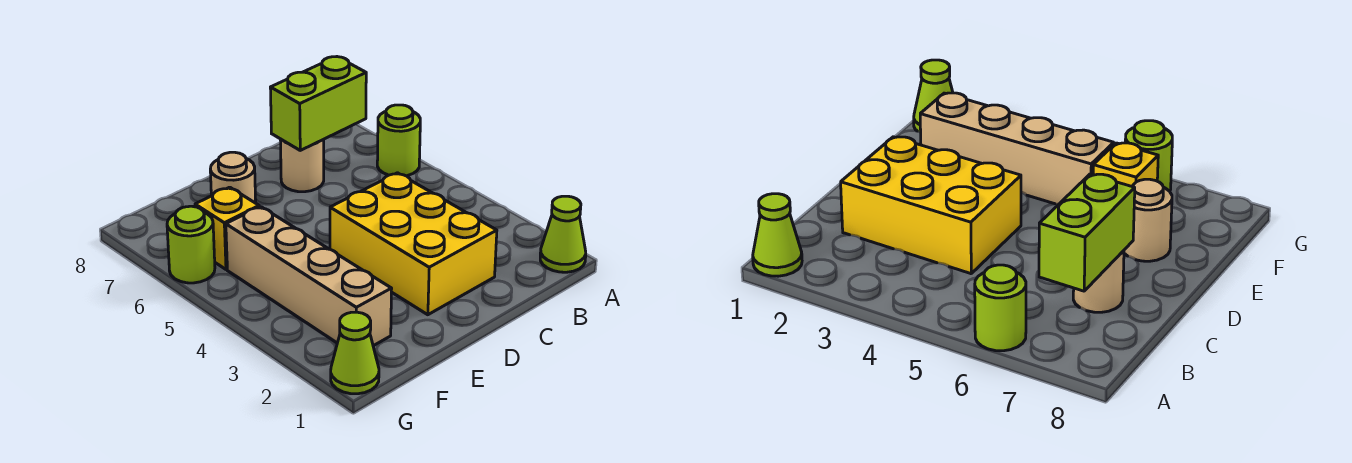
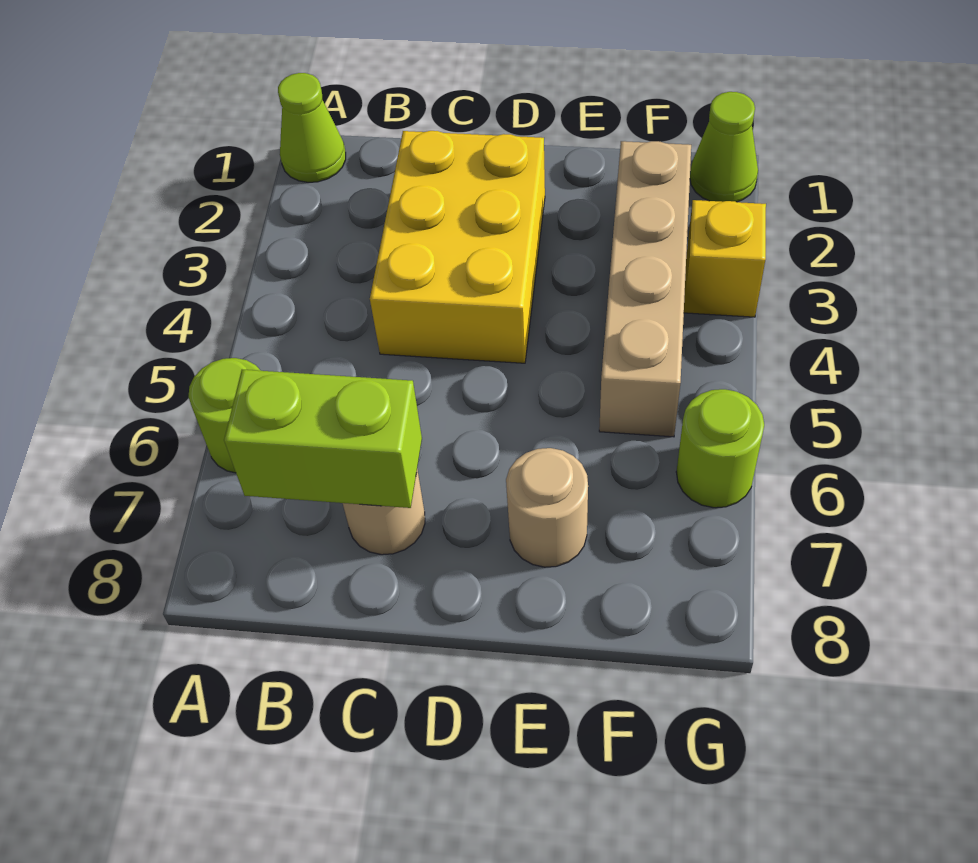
yellow 1x1 brick [195,187,259,269] -> yellow 1x1 brick moved to [684,200,766,317]

